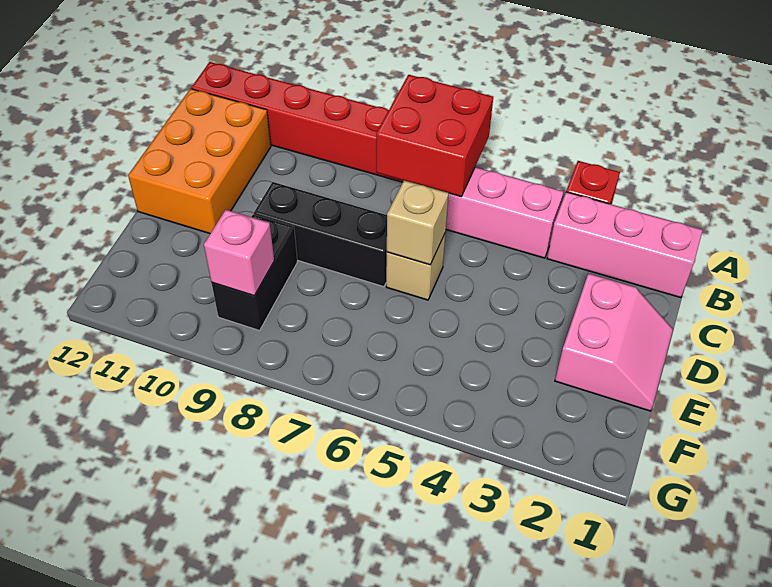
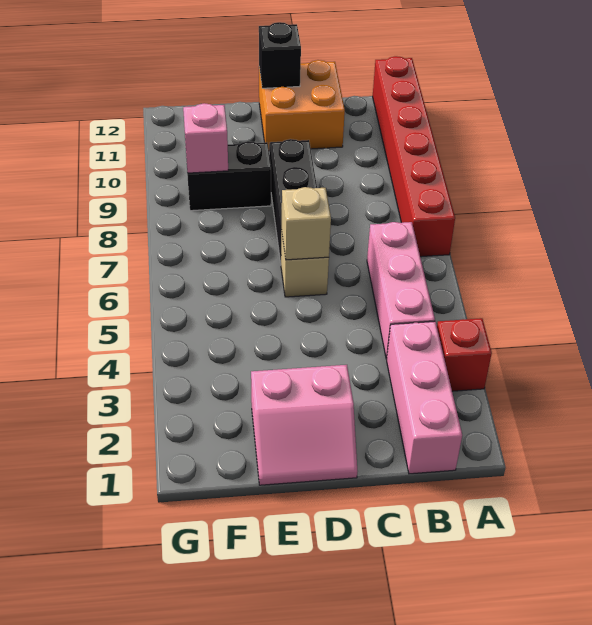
red 2x2 brick [376,75,493,196] -> none
orange 2x3 brick [128,89,271,234] -> orange 2x2 brick [259,60,345,150]
none -> black 1x1 brick [259,22,301,88]

